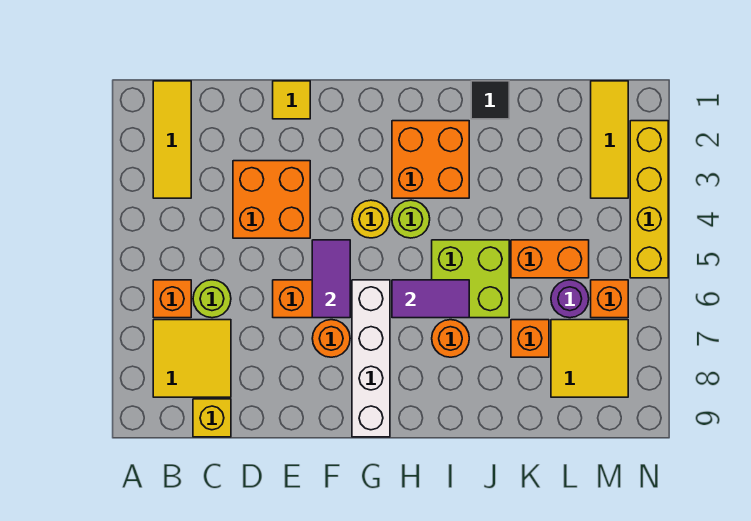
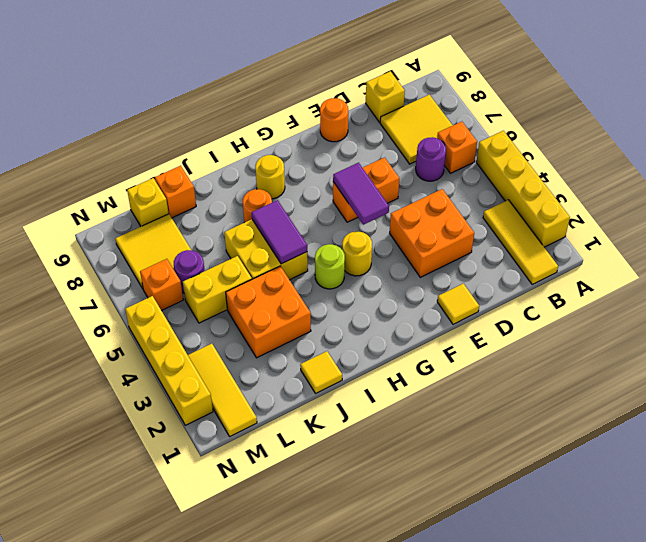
none -> yellow 1x4 brick [476,131,570,247]
lime 1x1 round brick [193,280,231,318] -> purple 1x1 round brick [416,137,446,181]
orange 1x1 round brick [312,320,350,357] -> orange 1x1 round brick moved to [320,98,348,142]
white 1x4 brick [352,280,390,437] -> none
orange 2x2 brick [392,121,469,198] -> orange 2x2 brick moved to [226,266,311,358]
purple 1x2 tile [392,280,469,318] -> purple 1x2 tile turned to [252,200,307,264]
none -> yellow 1x1 round brick [255,155,285,199]
lime 2x2 brick [432,240,509,318] -> yellow 2x2 brick [224,219,308,280]
black 1x1 tile [471,81,509,119] -> yellow 1x1 tile [300,351,342,394]
orange 1x2 brick [511,240,589,278] -> yellow 1x2 brick [183,256,252,323]
orange 1x1 brick [511,320,549,357] -> orange 1x1 brick moved to [155,166,196,218]
none -> yellow 1x1 brick [127,178,169,226]

